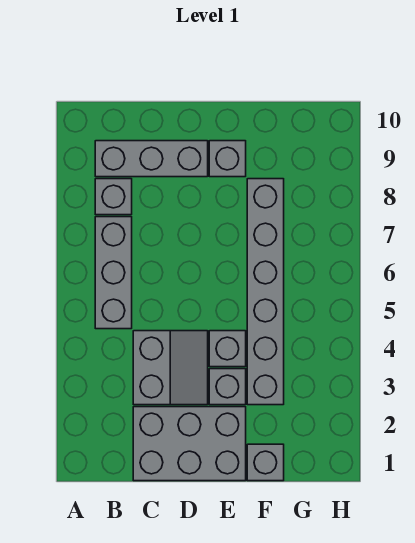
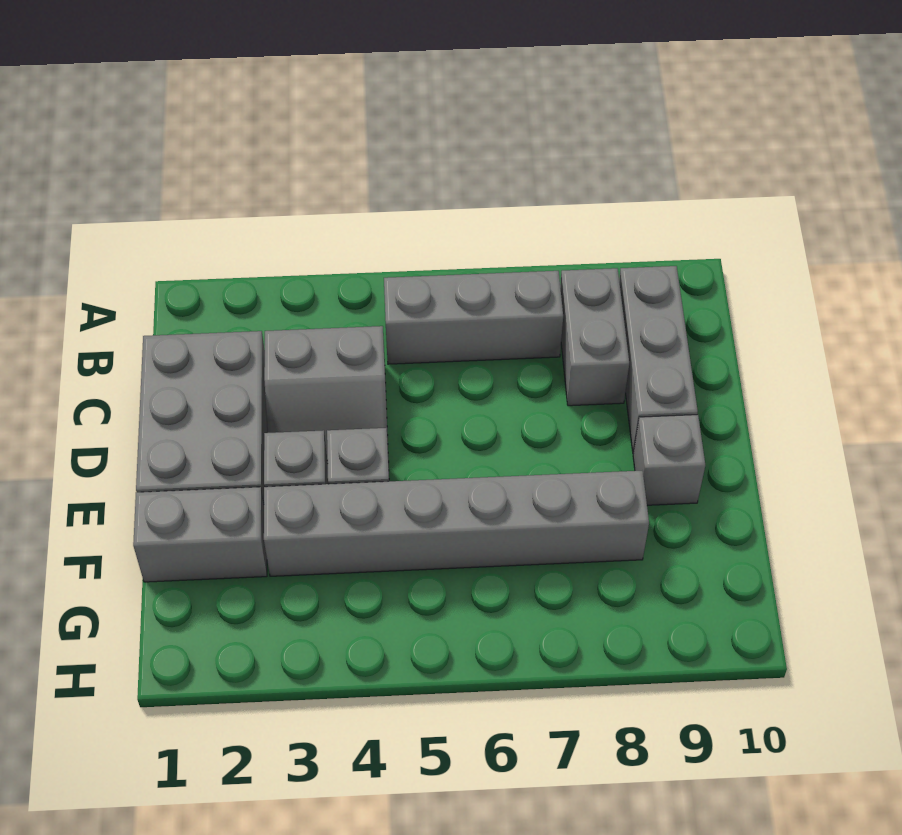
grey 1x1 brick [95,179,132,215] -> grey 1x2 brick [560,268,629,406]
grey 1x1 brick [247,444,284,481] -> grey 1x2 brick [133,487,267,582]

